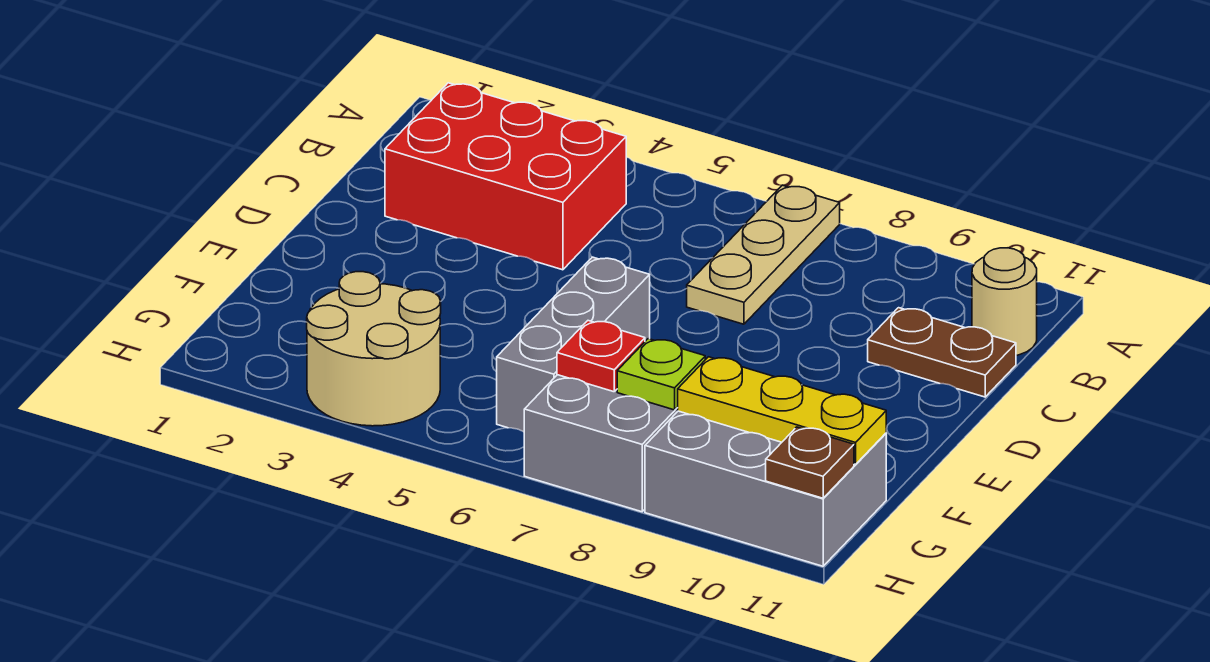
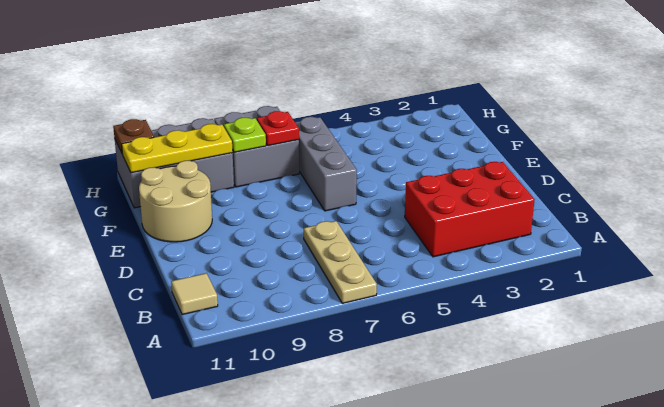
tan 1x1 round brick [972,248,1037,355] -> tan 1x1 tile [171,273,218,315]
brown 1x2 plate [868,308,1016,397] -> none
tan 2x2 round brick [307,272,441,426] -> tan 2x2 round brick moved to [139,161,212,242]

